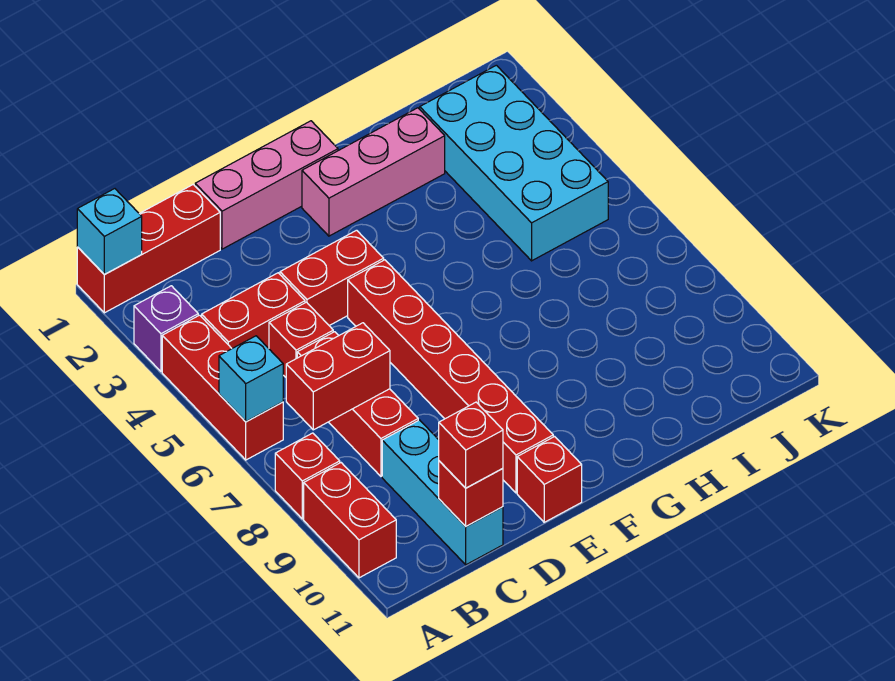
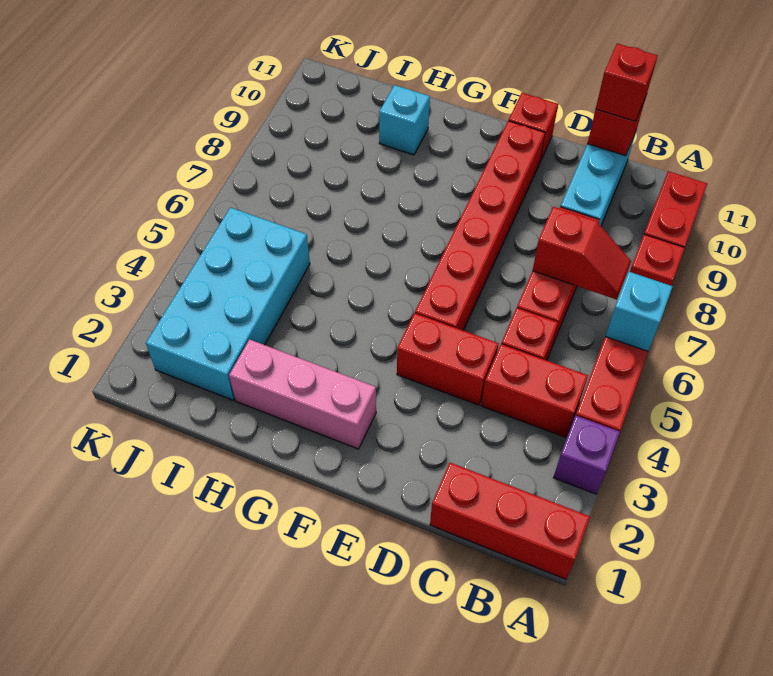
cyan 1x1 brick [77,189,142,275] -> cyan 1x1 brick moved to [379,85,430,155]
red 1x2 brick [286,323,390,430] -> red 1x2 slope [533,207,631,300]
pink 1x3 brick [195,121,338,249] -> none

